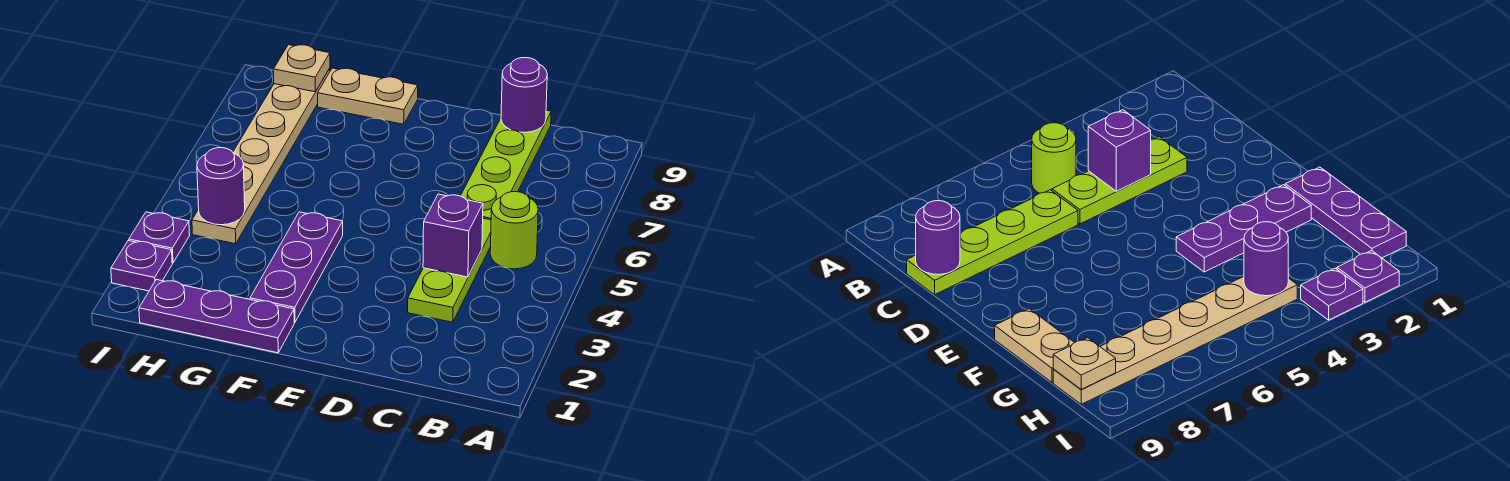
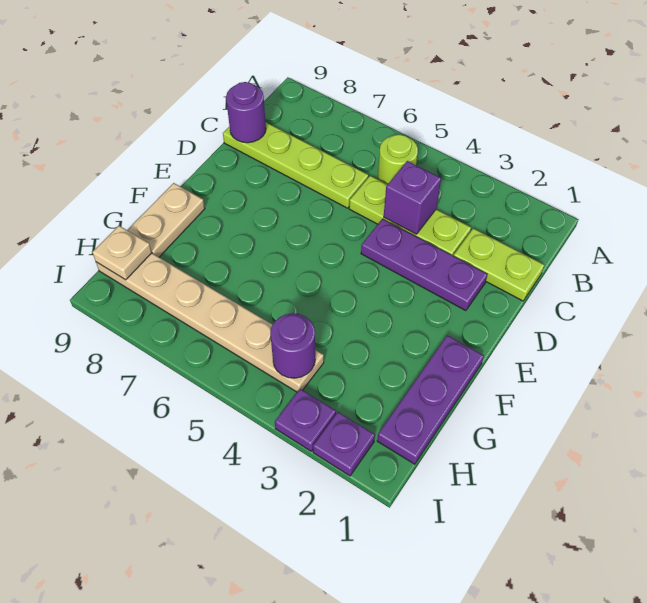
none -> lime 1x2 plate [454,228,544,301]
purple 1x3 plate [250,212,343,322] -> purple 1x3 plate moved to [361,219,487,311]

